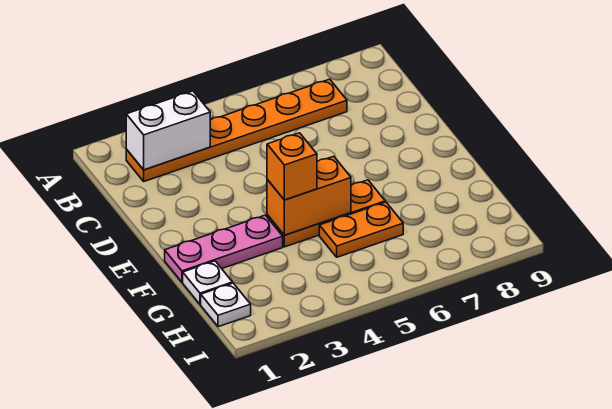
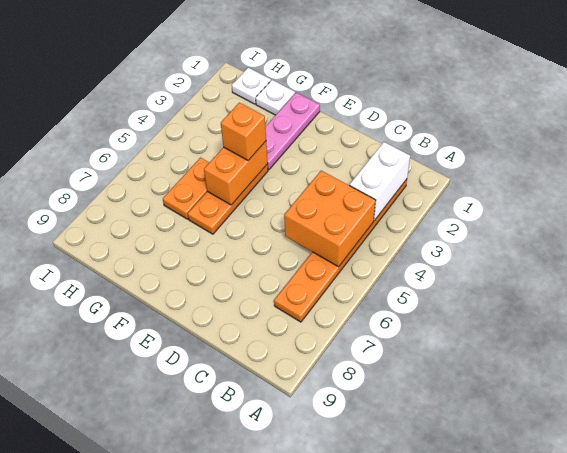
none -> orange 2x2 brick [284,171,376,267]

